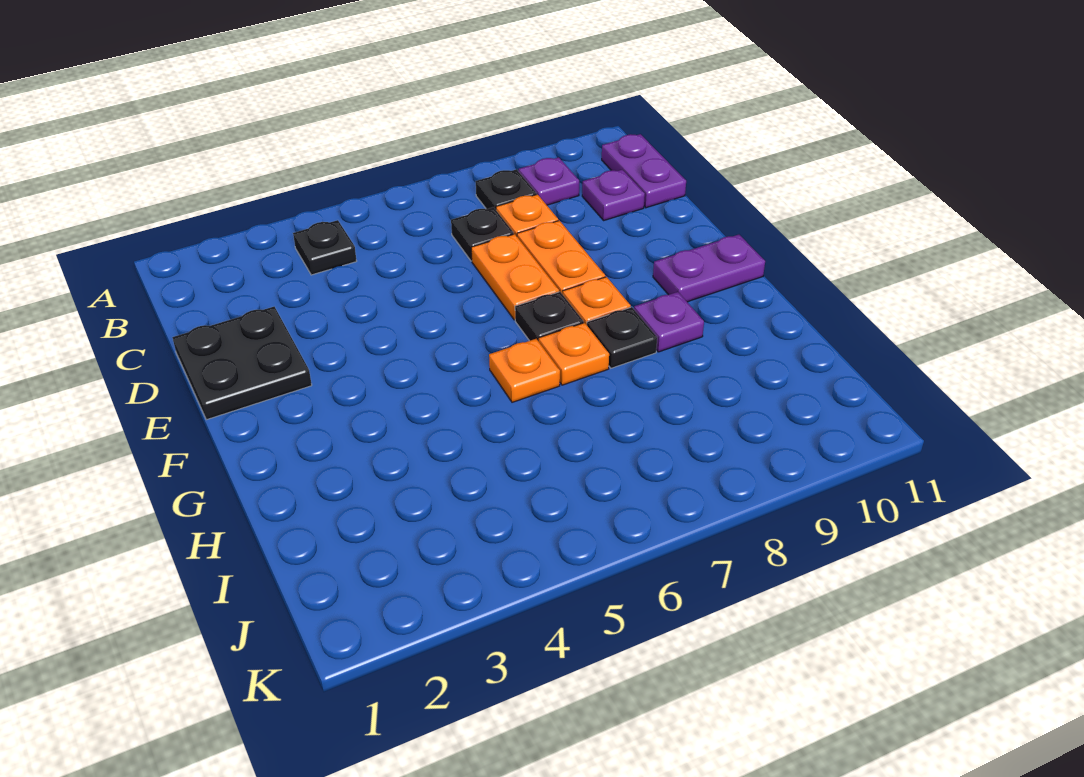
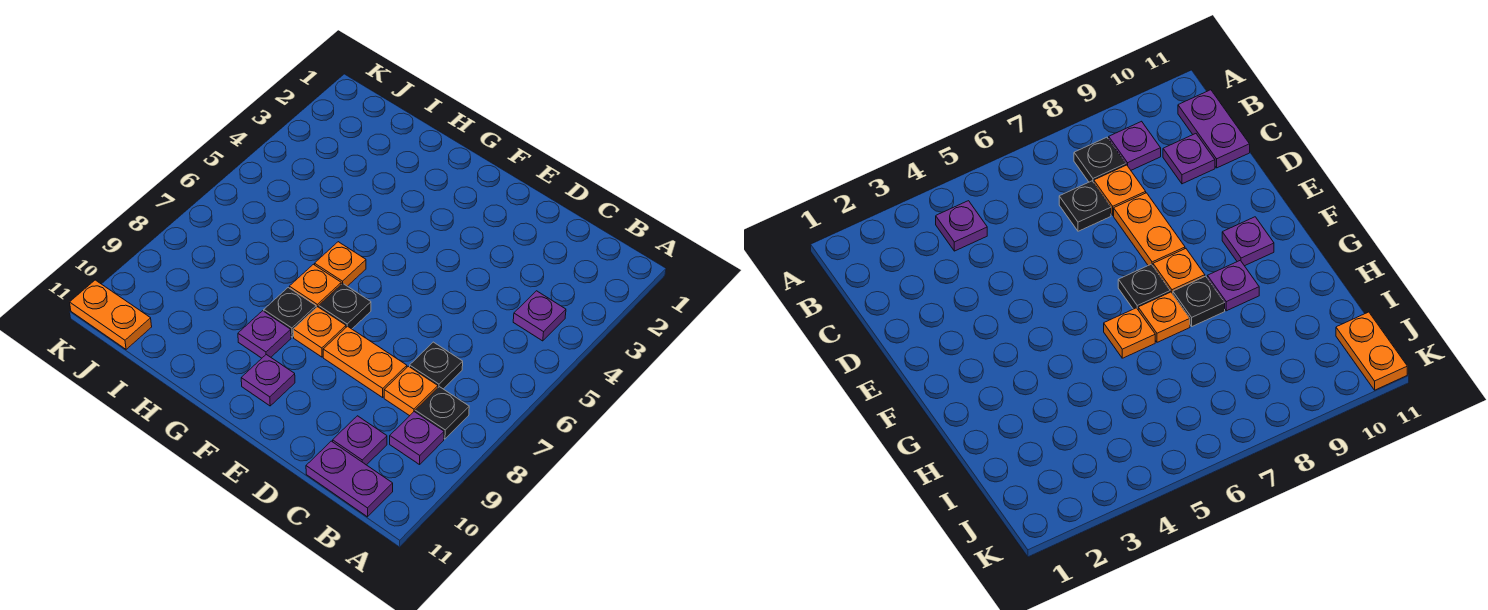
black 1x1 plate [293,220,356,275] -> purple 1x1 plate [513,291,566,341]
black 2x2 plate [172,307,312,420] -> none
orange 1x2 plate [471,234,559,320] -> orange 1x2 plate moved to [70,280,152,349]
purple 1x2 plate [653,235,765,302] -> purple 1x1 plate [241,355,295,406]

